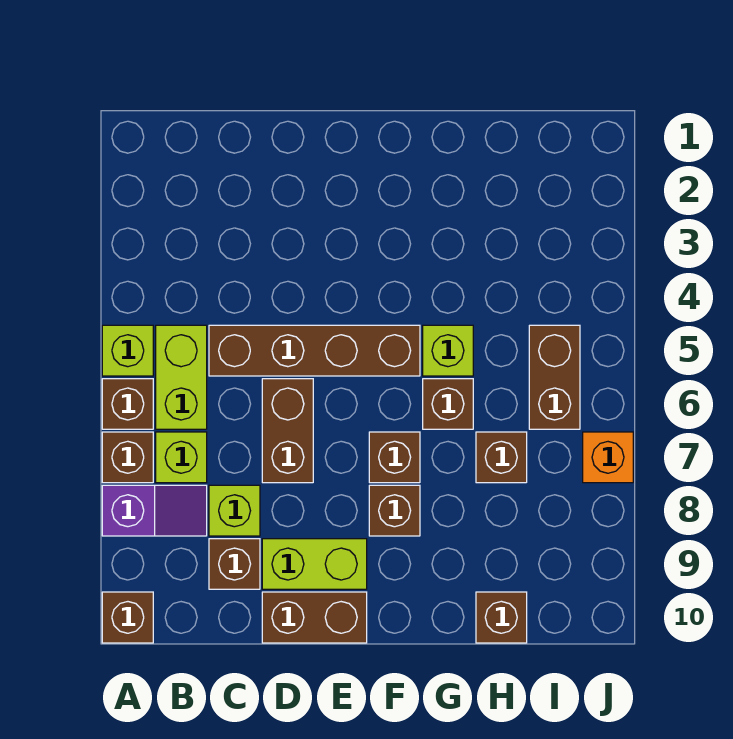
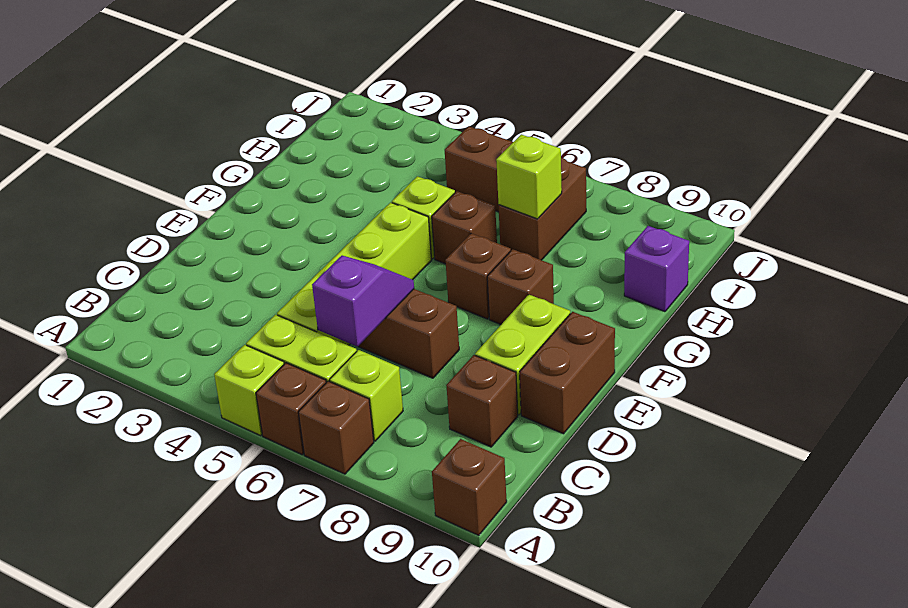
purple 1x2 slope [102,485,207,536] -> purple 1x2 slope moved to [312,256,414,347]
brown 1x4 brick [209,325,420,376] -> lime 1x4 brick [277,202,432,345]
lime 1x1 brick [209,485,260,536] -> lime 1x1 brick moved to [496,134,562,219]
brown 1x1 brick [476,432,527,483] -> brown 1x2 brick [498,158,586,260]
brown 1x1 brick [476,592,527,643] -> purple 1x1 brick [624,226,689,312]
orange 1x1 brick [583,432,633,483] -> none

